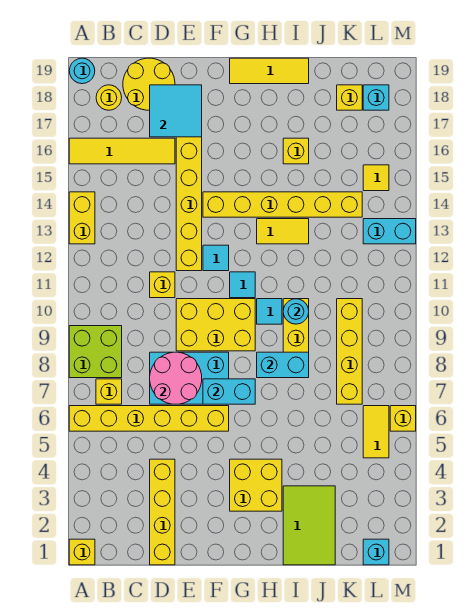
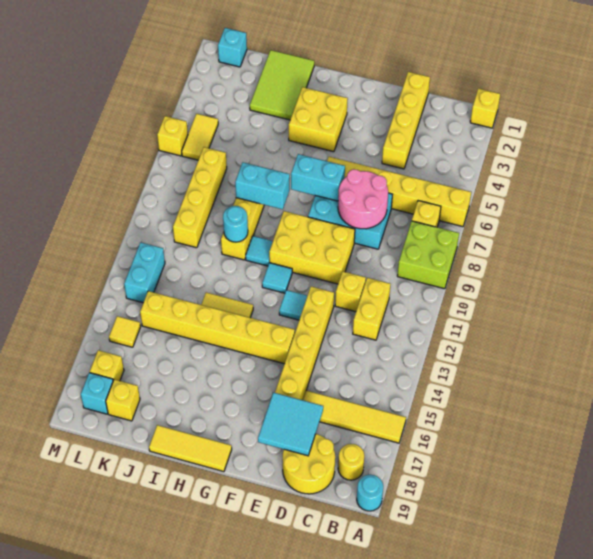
yellow 1x2 brick [69,192,95,244] -> yellow 1x2 brick moved to [353,278,390,340]
yellow 1x1 brick [283,138,309,164] -> yellow 1x1 brick moved to [90,350,124,381]
cyan 1x2 brick [363,219,416,244] -> cyan 1x2 brick turned to [124,242,165,303]

